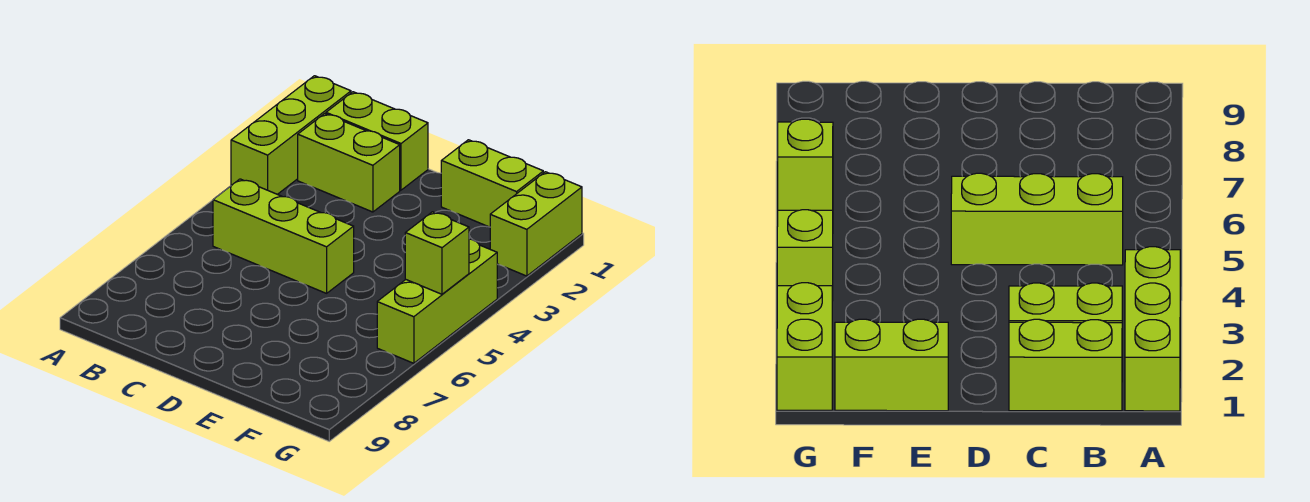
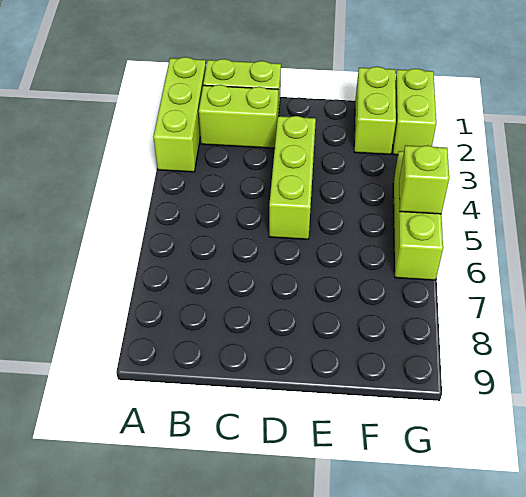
lime 1x3 brick [213,179,354,293] -> lime 1x3 brick turned to [269,116,316,239]
lime 1x2 brick [441,140,543,227] -> lime 1x2 brick turned to [354,67,396,155]

